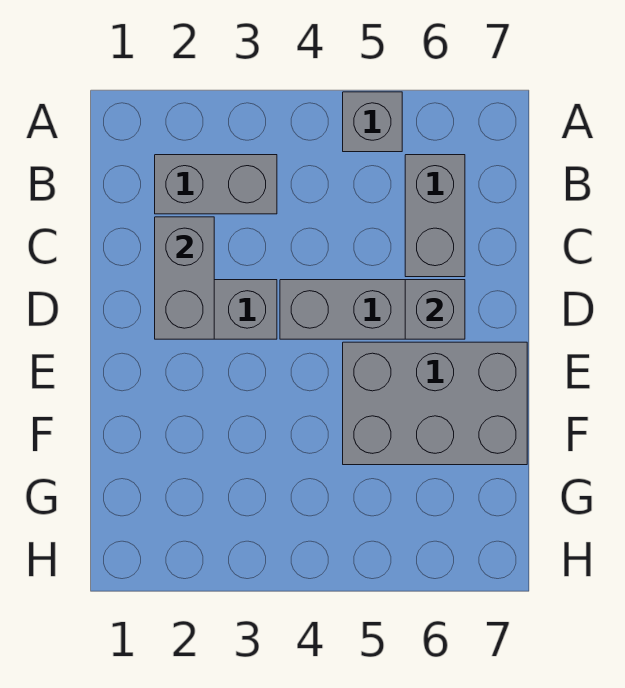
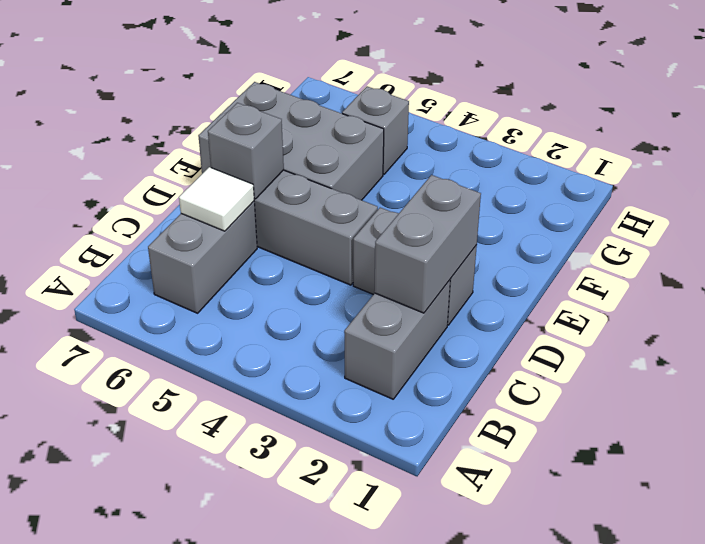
grey 1x1 brick [343,92,402,152] -> grey 1x1 brick moved to [342,86,409,175]
grey 1x2 brick [155,155,277,214] -> grey 1x2 brick turned to [344,280,450,399]
none -> white 1x1 tile [179,167,254,231]

